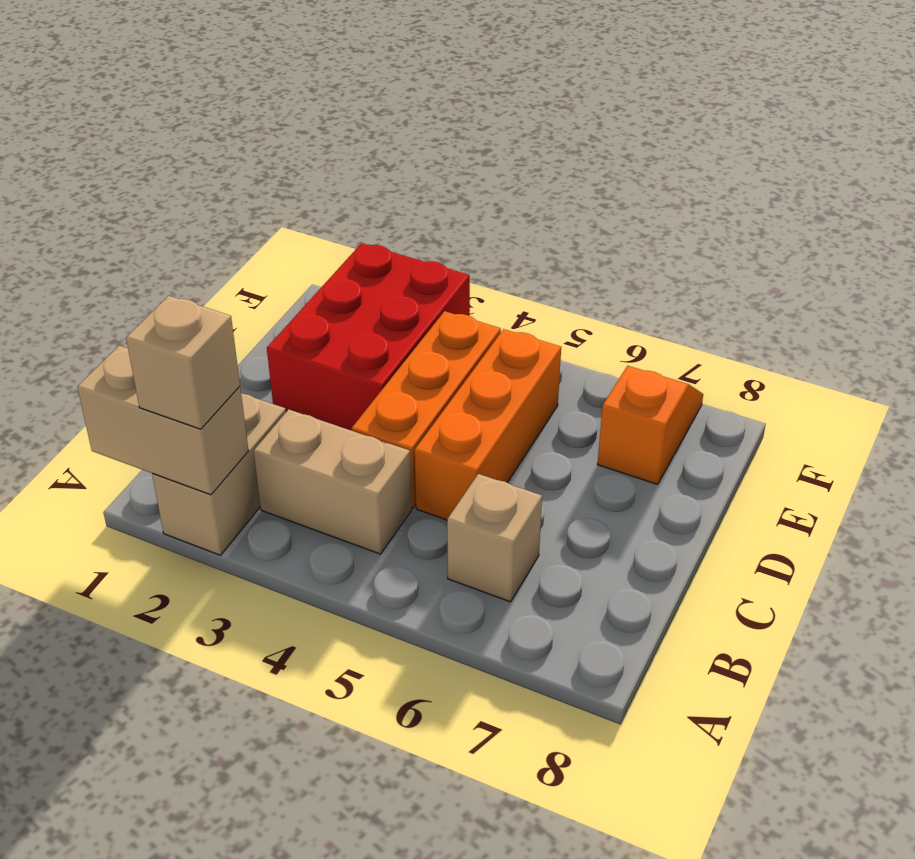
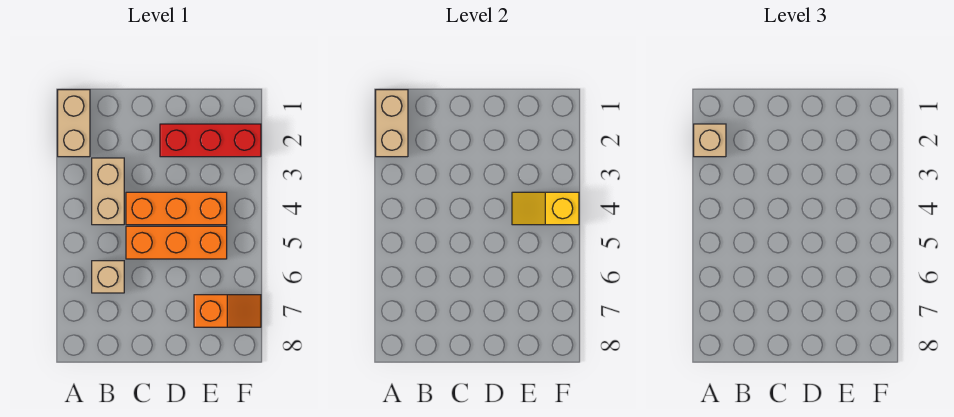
tan 1x2 brick [152,393,286,555] -> tan 1x2 brick turned to [58,90,90,157]
red 2x3 brick [267,243,470,431] -> red 1x3 brick [160,124,261,157]
none -> yellow 1x2 slope [512,192,579,225]

